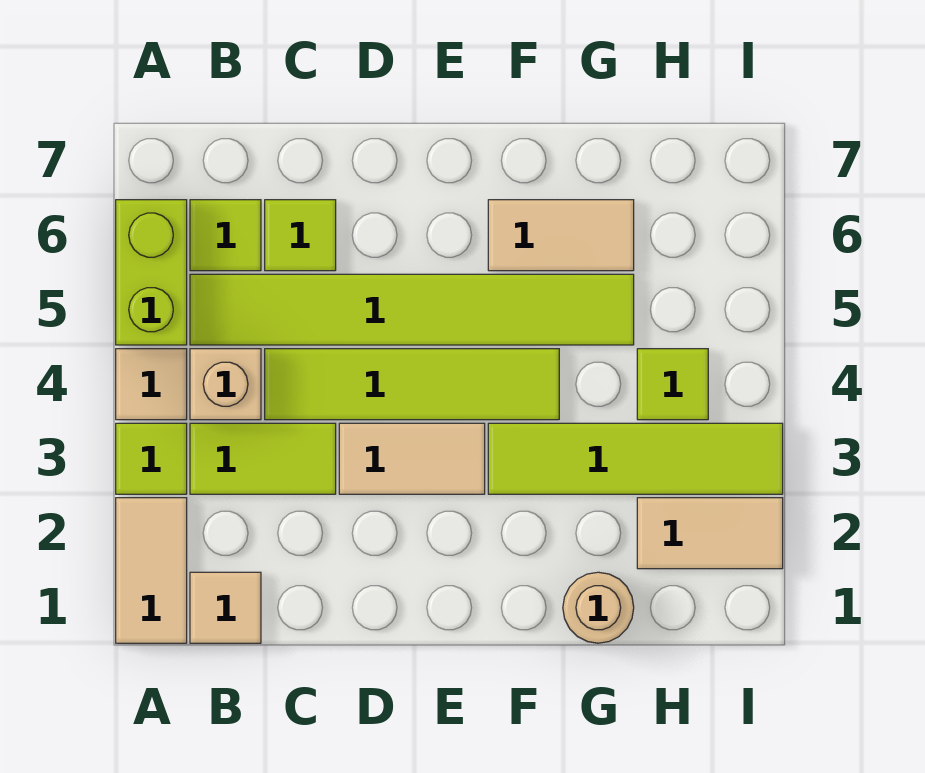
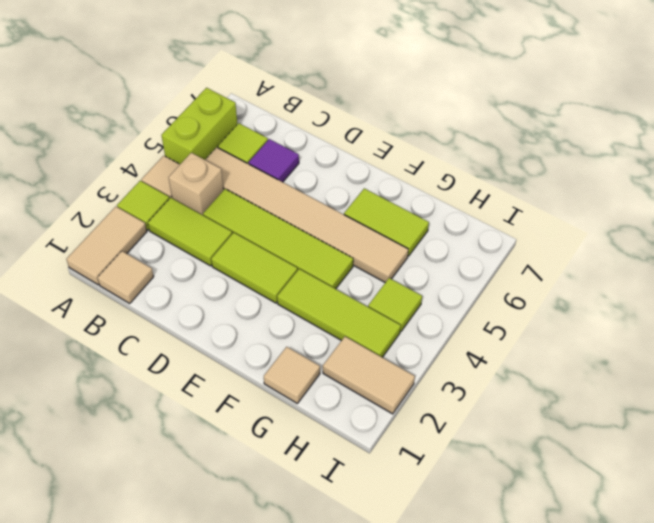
lime 1x6 tile [190,274,634,345] -> tan 1x6 tile [205,147,408,282]
lime 1x1 tile [265,200,336,271] -> purple 1x1 tile [248,139,299,182]
tan 1x2 tile [339,423,485,494] -> lime 1x2 tile [211,233,298,303]
lime 1x4 tile [488,423,783,494] -> lime 1x3 tile [277,269,401,357]
tan 1x2 tile [488,200,634,271] -> lime 1x2 tile [344,188,429,256]
tan 1x1 round brick [563,572,634,643] -> tan 1x1 tile [264,347,320,403]

